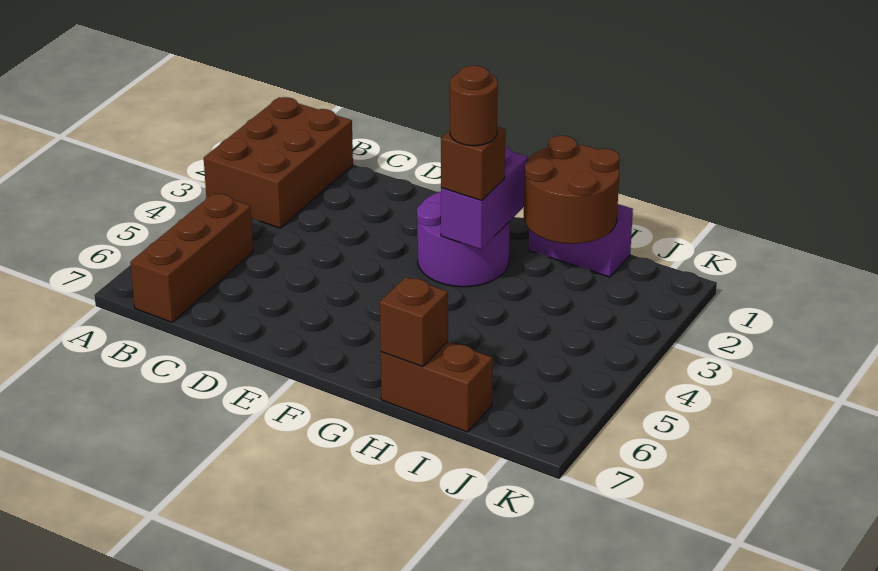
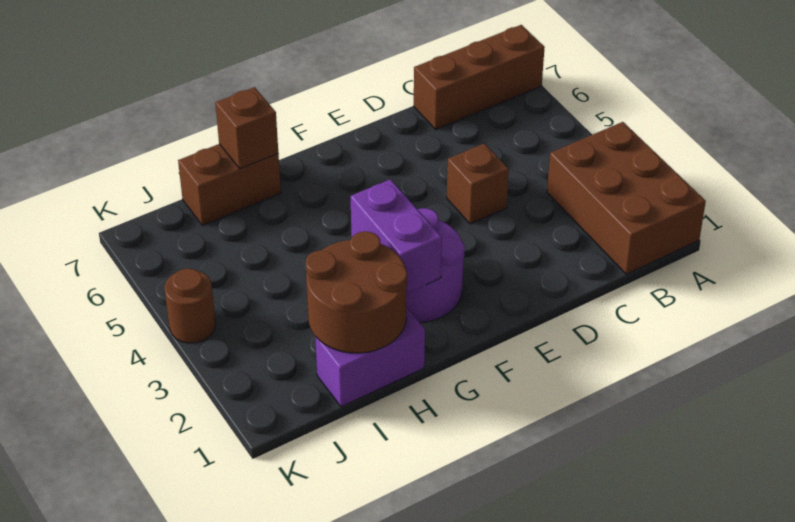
brown 1x3 brick [130,193,253,322] -> brown 1x3 brick turned to [414,25,545,129]
brown 1x1 brick [441,127,506,201] -> brown 1x1 brick moved to [447,143,509,224]
brown 1x1 round brick [450,65,498,146] -> brown 1x1 round brick moved to [165,269,215,343]

